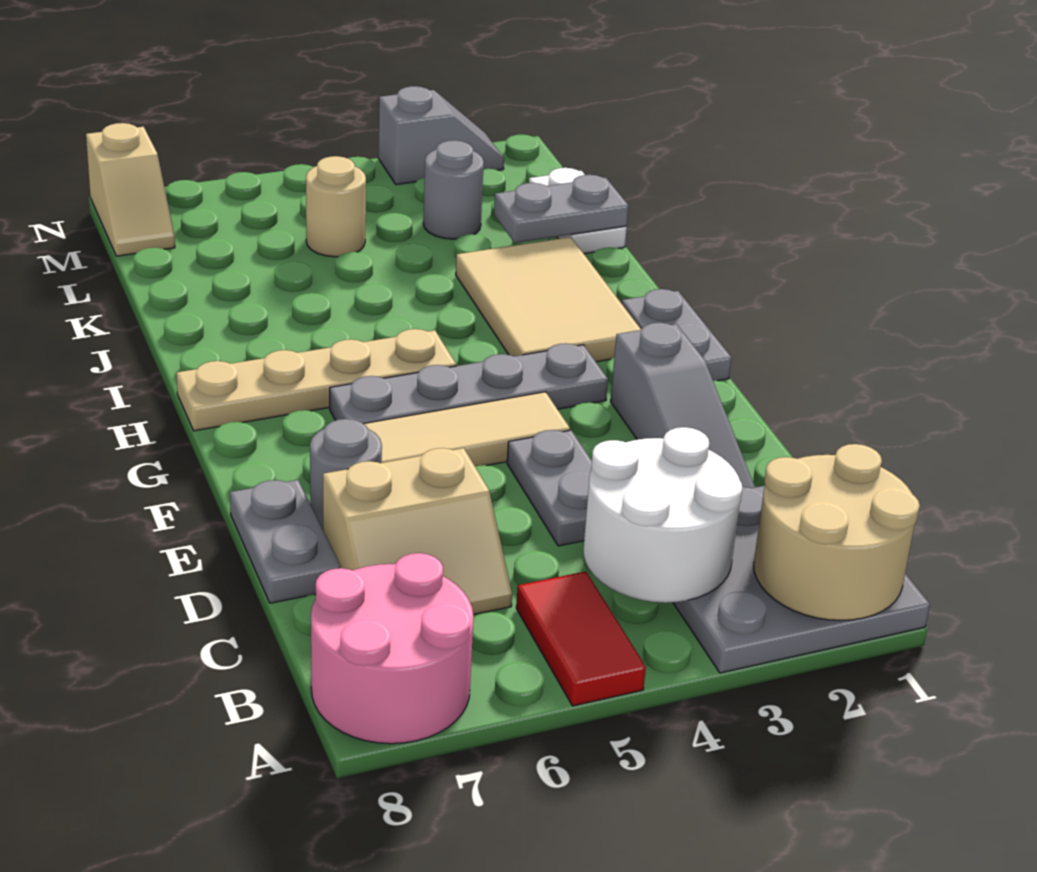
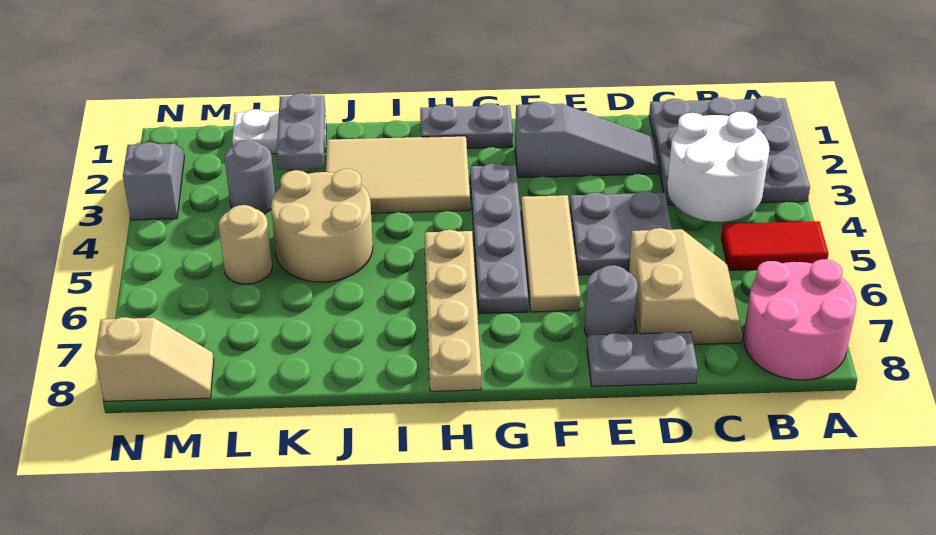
tan 2x2 round brick [754,444,920,621] -> tan 2x2 round brick moved to [271,169,373,282]
grey 1x2 plate [507,430,592,546] -> grey 2x2 plate [569,191,672,275]

